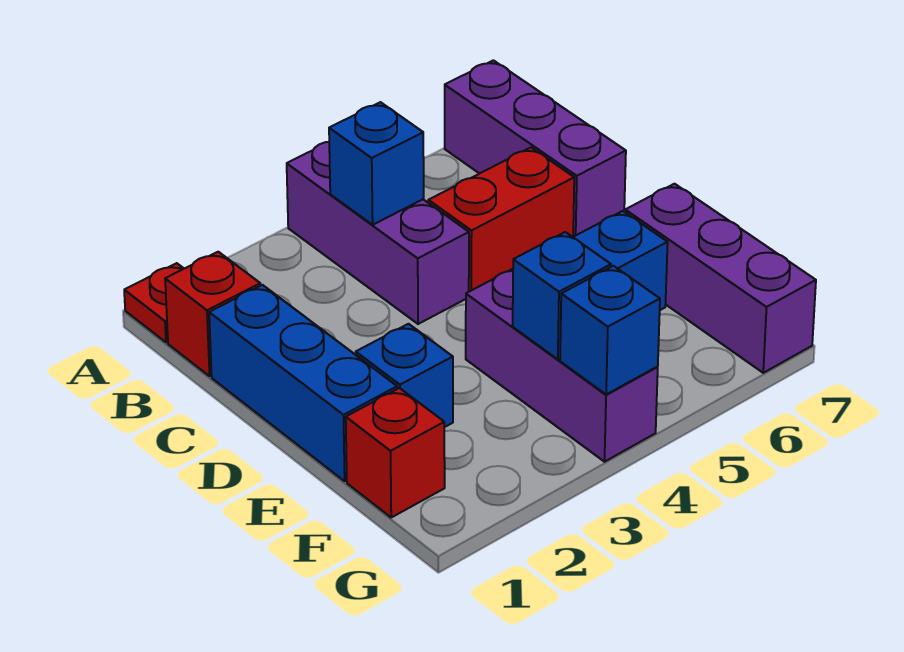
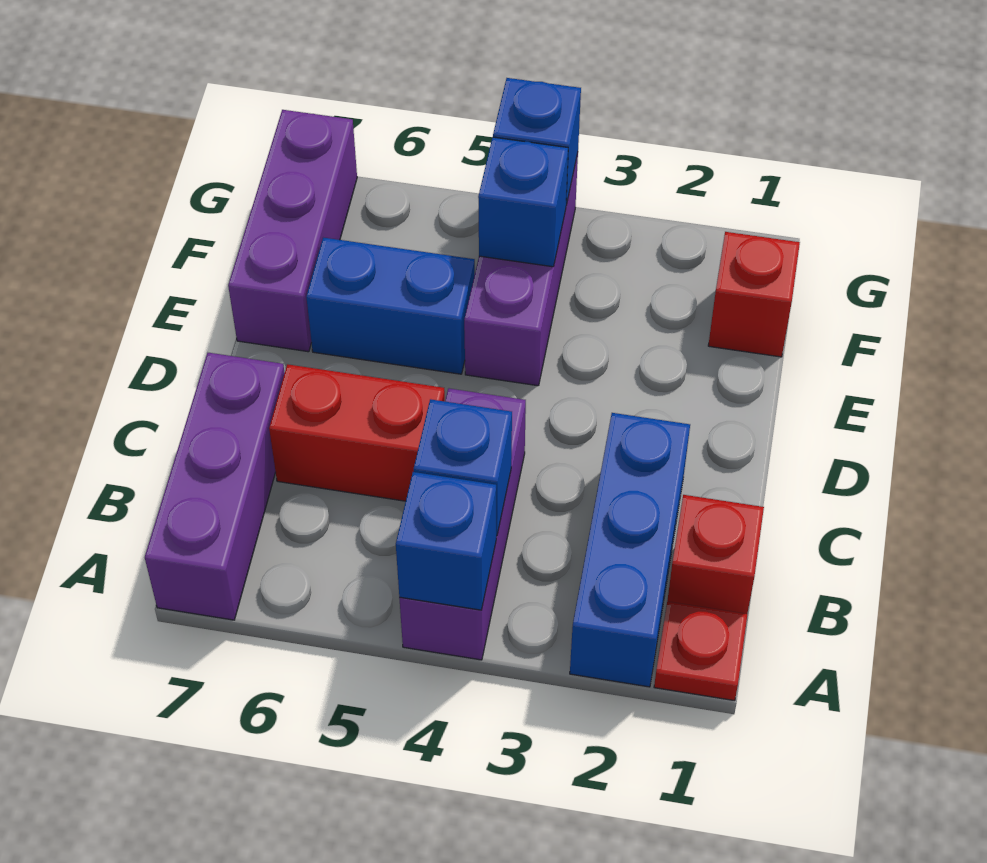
blue 1x3 brick [209,285,397,481] -> blue 1x3 brick moved to [570,413,690,687]
blue 1x1 brick [356,324,453,427] -> blue 1x1 brick moved to [396,472,496,610]

